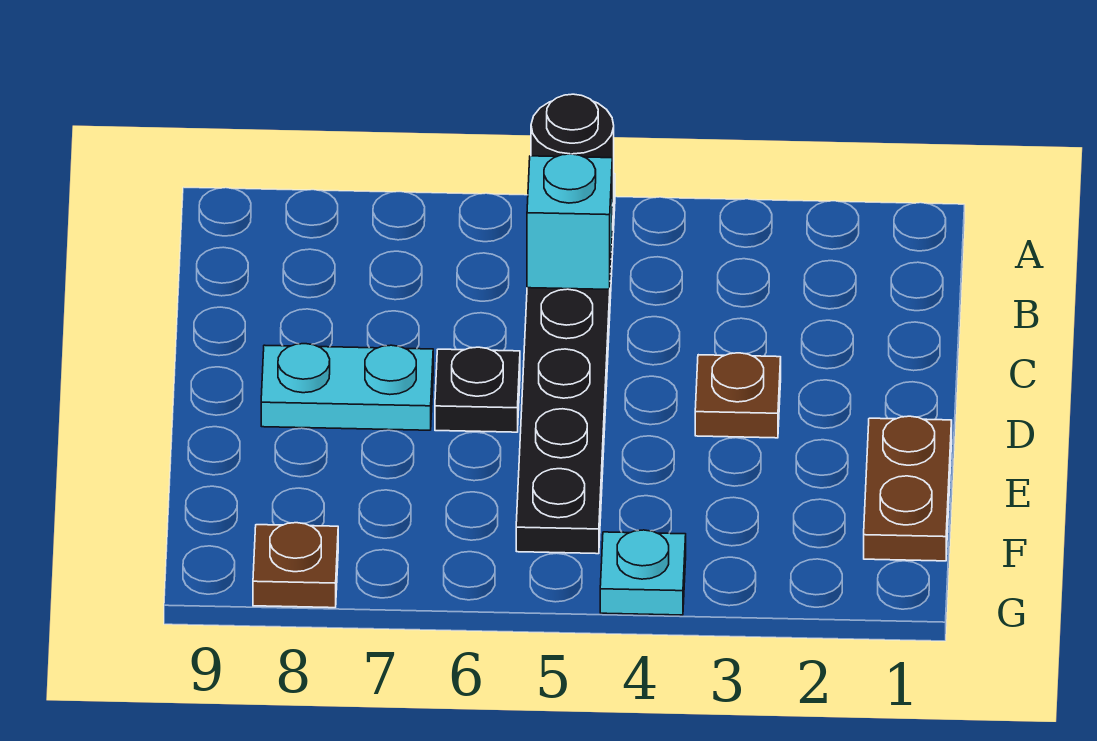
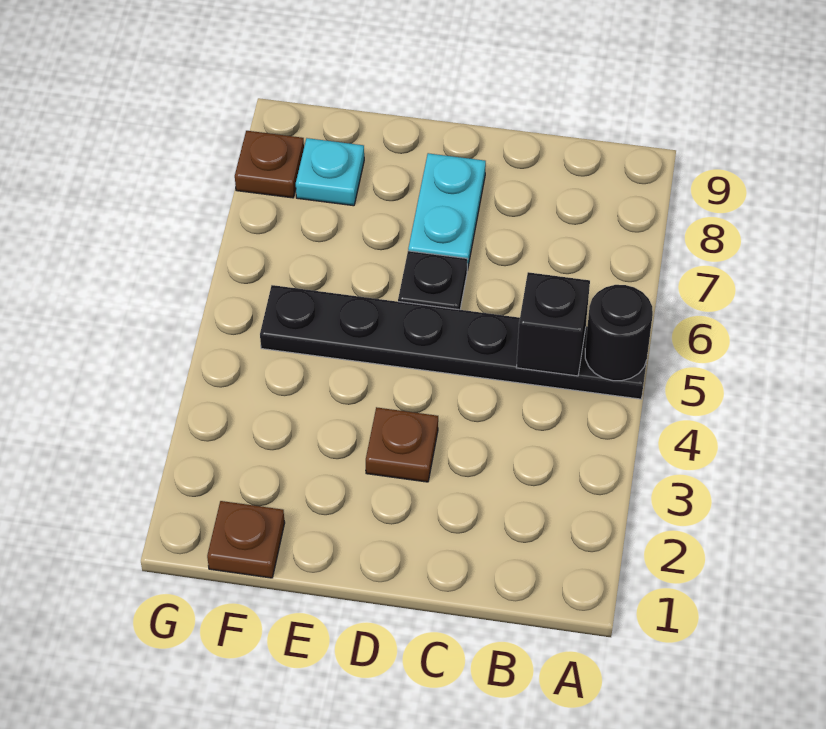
cyan 1x1 brick [527,154,612,290] -> black 1x1 brick [516,272,590,376]
brown 1x2 plate [864,416,952,561] -> brown 1x1 plate [207,501,285,578]
cyan 1x1 plate [600,530,686,615] -> cyan 1x1 plate moved to [296,138,364,206]

